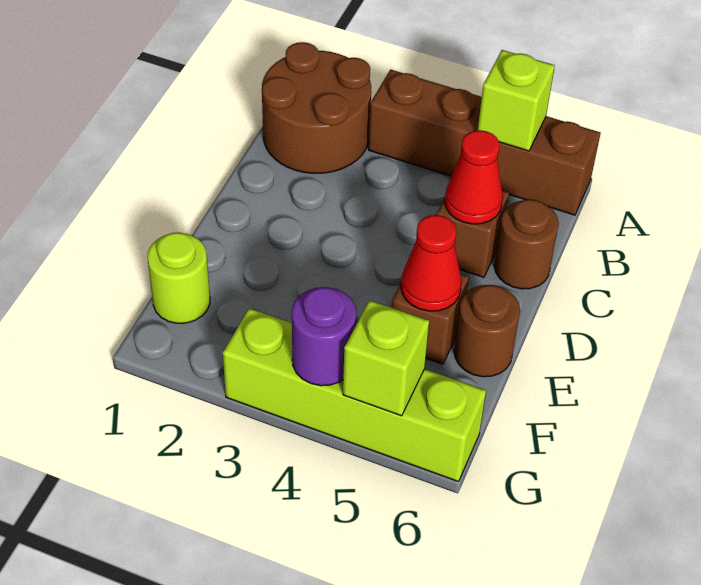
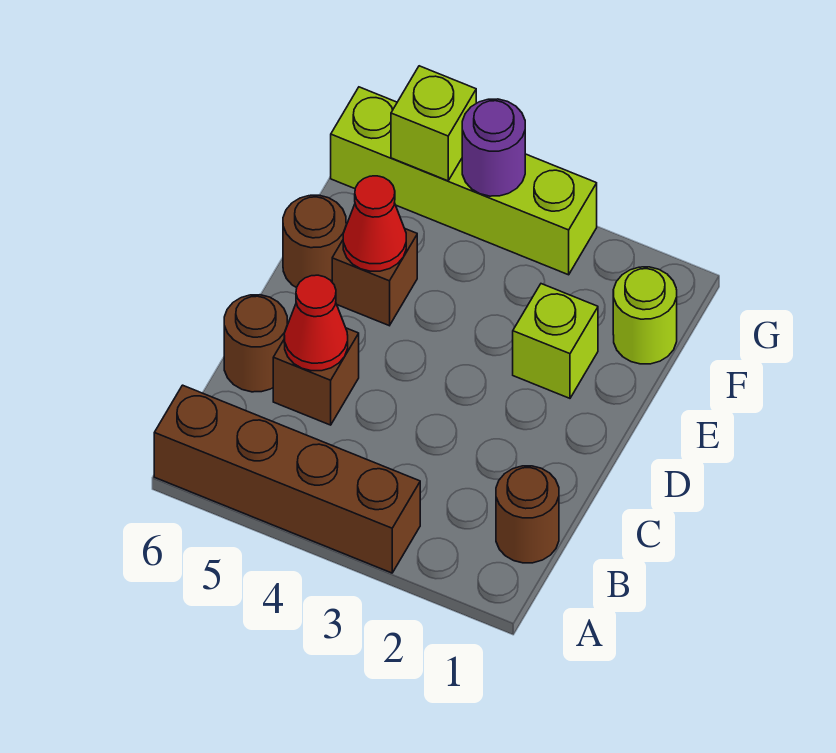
brown 2x2 round brick [262,42,371,173] -> brown 1x1 round brick [496,466,559,563]
lime 1x1 brick [478,50,555,151] -> lime 1x1 brick moved to [513,284,598,398]

